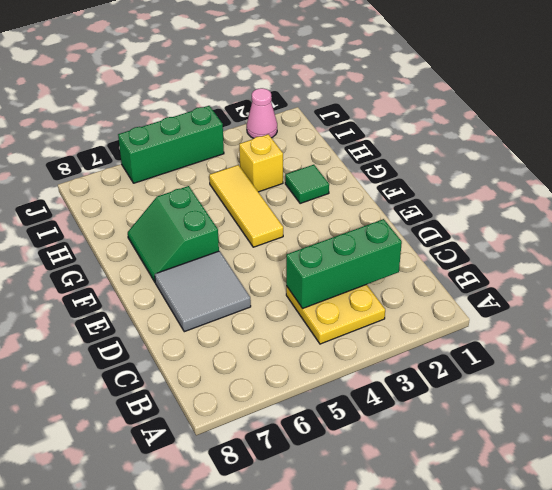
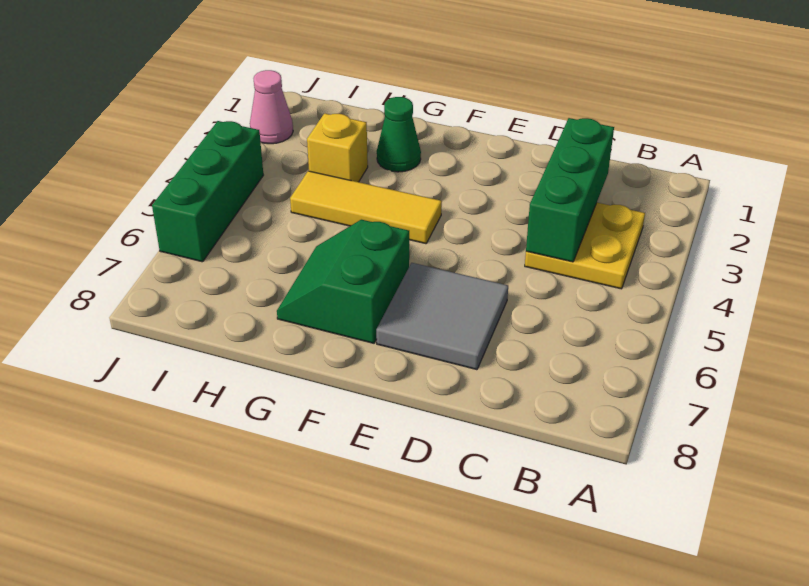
green 2x2 slope [128,186,219,282] -> green 2x2 slope turned to [277,220,409,343]
green 1x1 tile [285,165,329,204] -> green 1x1 cone [377,97,421,172]

